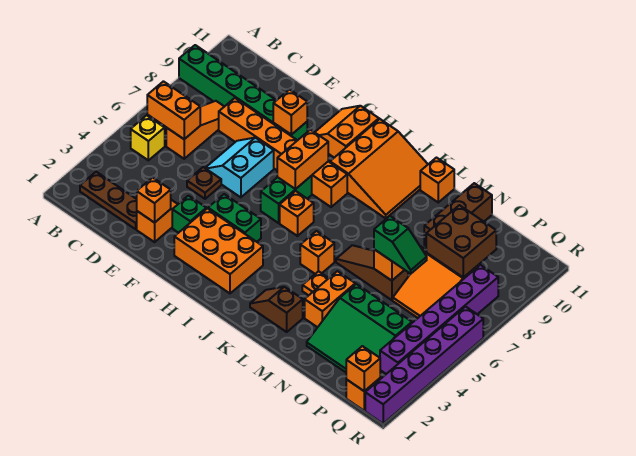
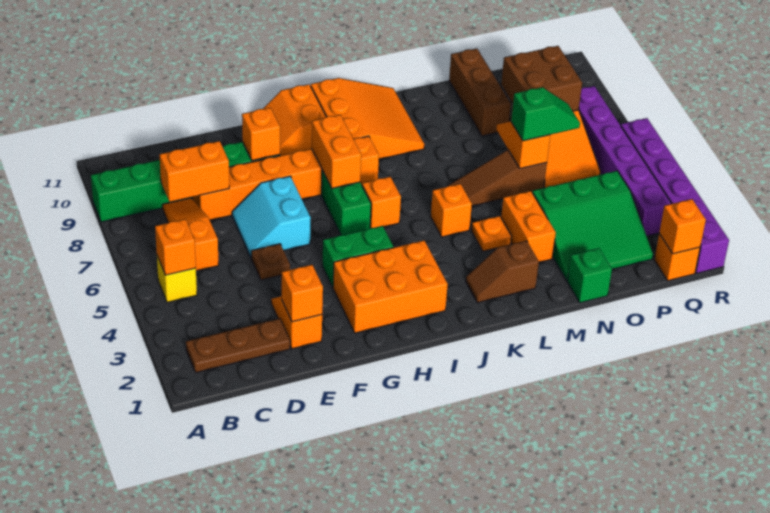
orange 1x2 brick [147,81,200,139] -> orange 1x2 brick moved to [159,141,229,202]
green 1x1 brick [172,196,206,233] -> green 1x1 brick moved to [567,248,612,303]
orange 1x1 brick [420,158,454,202] -> orange 1x1 brick moved to [155,219,196,275]

